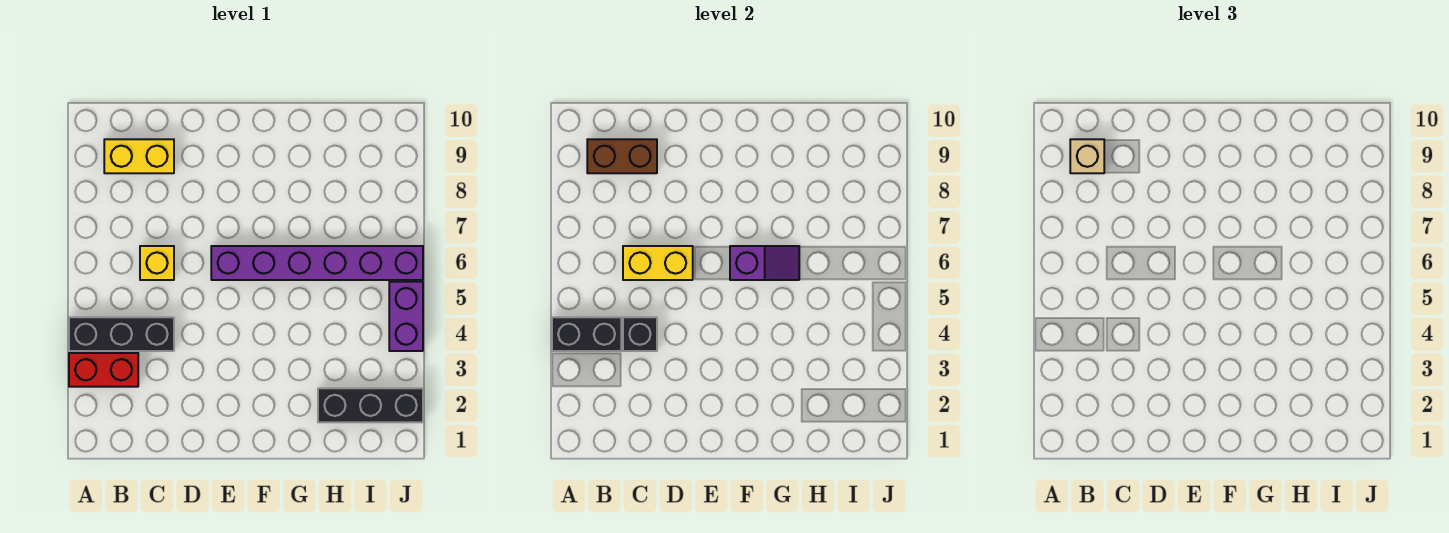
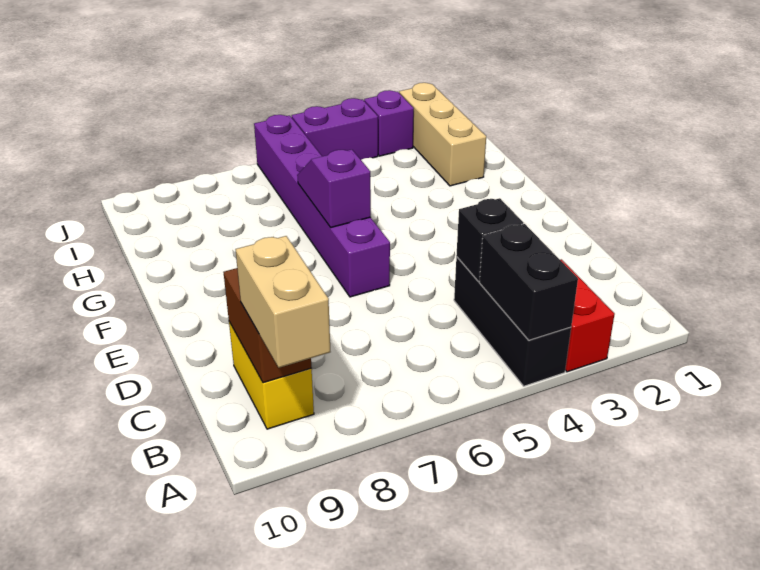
tan 1x1 brick [1070,139,1104,173] -> tan 1x2 brick [236,236,330,368]
yellow 1x1 brick [140,246,174,280] -> none
yellow 1x2 brick [623,246,693,280] -> none
black 1x3 brick [318,388,423,422] -> tan 1x3 brick [399,83,486,186]
none -> purple 1x1 brick [364,90,414,156]

